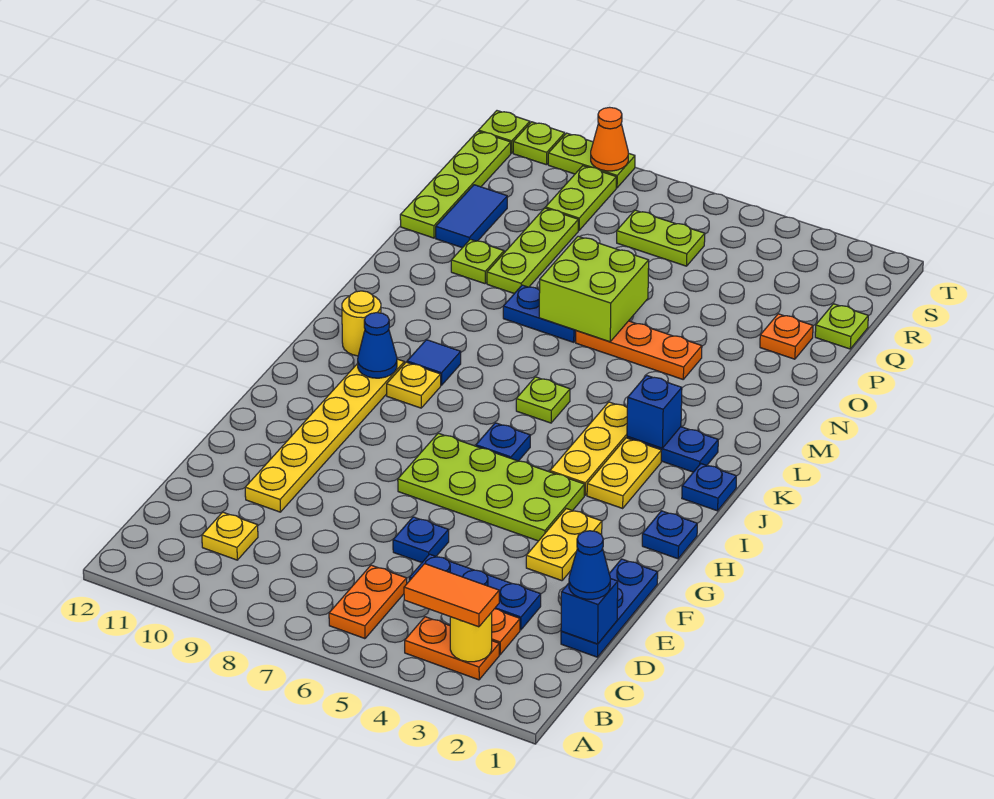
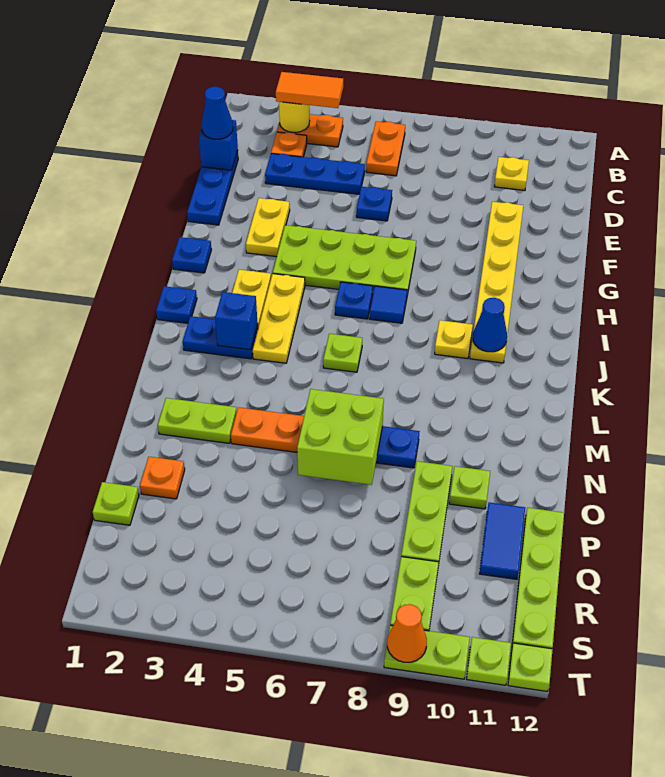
blue 1x1 tile [407,340,461,385] -> blue 1x1 tile moved to [370,286,407,323]
yellow 1x1 round brick [342,291,381,356] -> none
lime 1x2 plate [617,210,705,266] -> lime 1x2 plate moved to [158,398,237,443]

